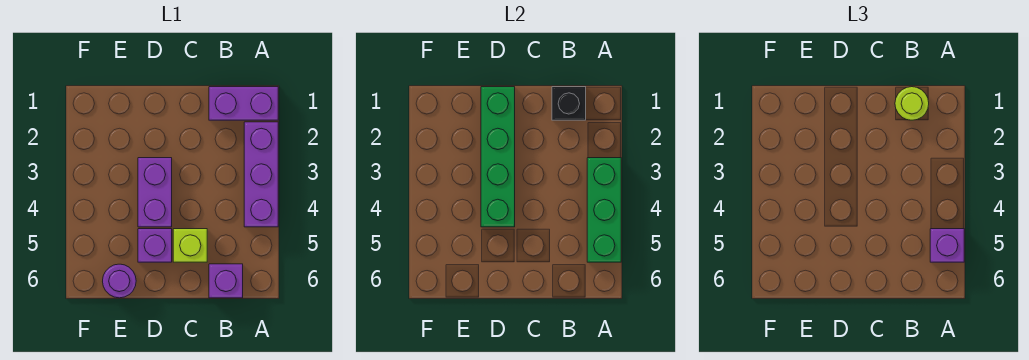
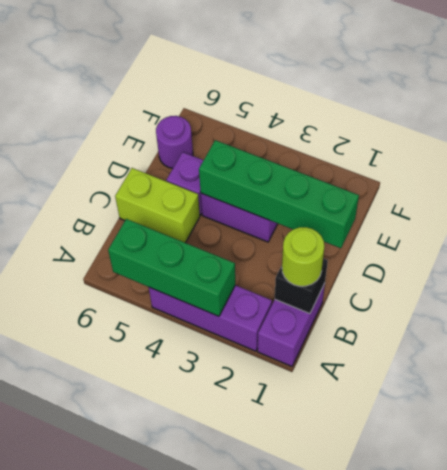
purple 1x1 brick [930,229,964,262] -> none
purple 1x1 brick [209,264,243,298] -> none
lime 1x1 brick [173,229,207,262] -> lime 1x2 brick [115,168,200,243]

